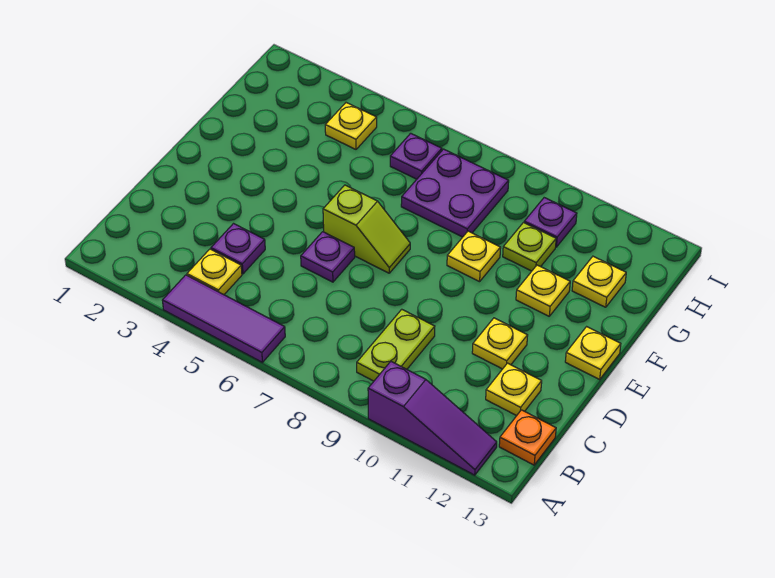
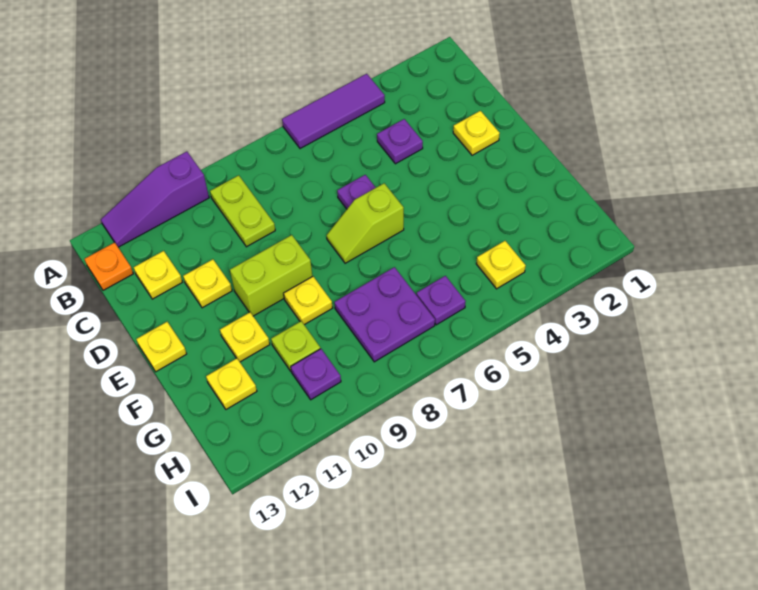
yellow 1x1 plate [187,249,242,295] -> yellow 1x1 plate moved to [453,111,500,155]
none -> lime 1x2 brick [230,235,312,316]

